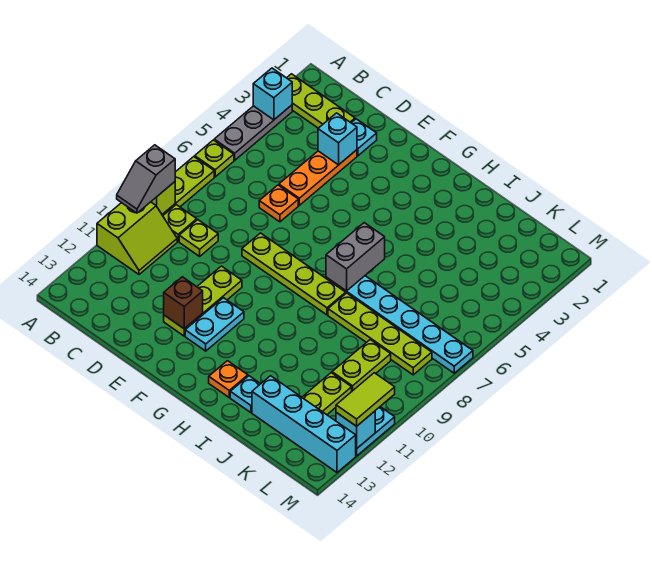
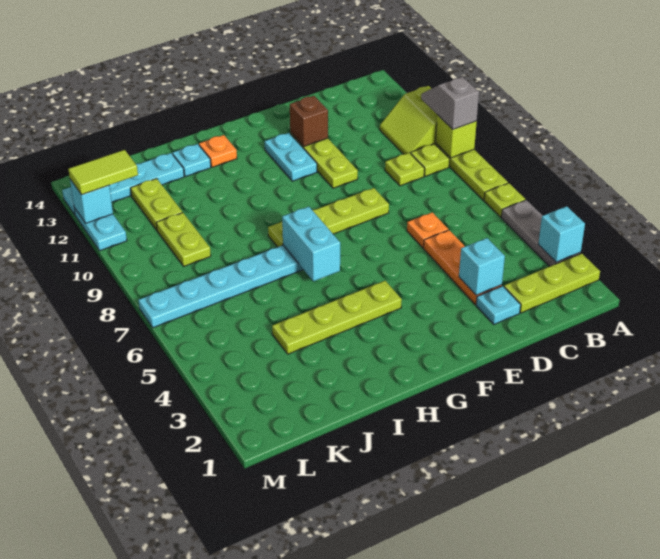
grey 1x2 brick [326,223,385,291] -> cyan 1x2 brick [282,207,340,281]
lime 1x4 plate [328,293,432,375] -> lime 1x4 plate moved to [272,281,402,354]
cyan 1x4 brick [252,376,356,472] -> cyan 1x4 plate [62,153,184,215]
lime 1x2 tile [336,373,395,426] -> lime 1x2 tile turned to [68,150,138,195]

